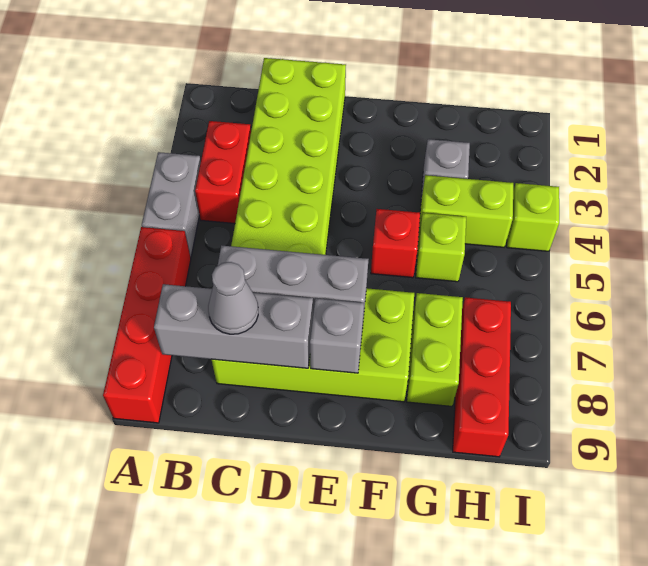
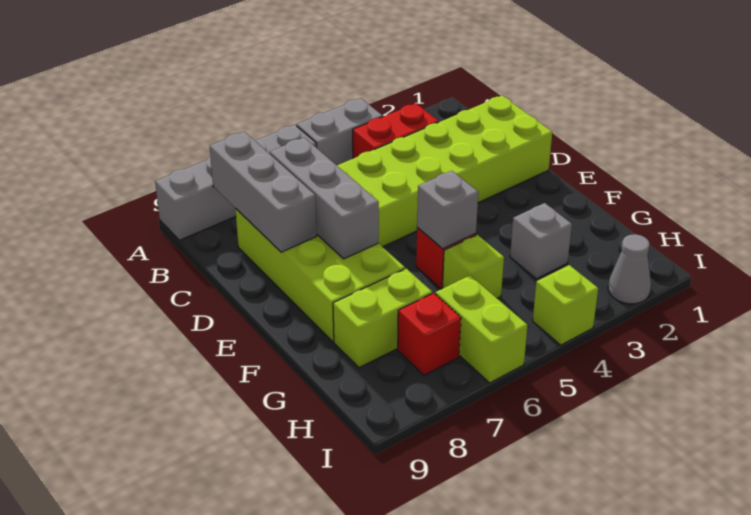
red 1x4 brick [103,227,191,423] -> grey 1x4 brick [155,125,316,240]
grey 1x1 cone [208,262,258,334] -> grey 1x1 cone moved to [608,234,651,304]
grey 1x1 brick [310,298,364,373] -> grey 1x1 brick moved to [417,171,478,249]
lime 1x2 brick [418,175,513,247] -> lime 1x2 brick moved to [435,276,528,383]
red 1x3 brick [453,297,511,457] -> red 1x1 brick [398,293,461,375]

